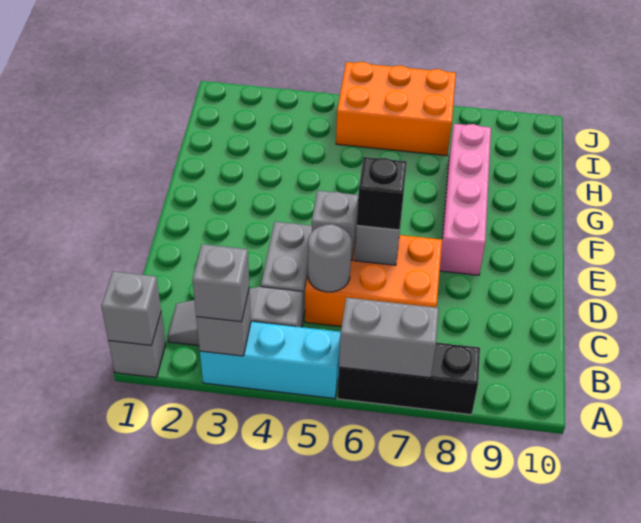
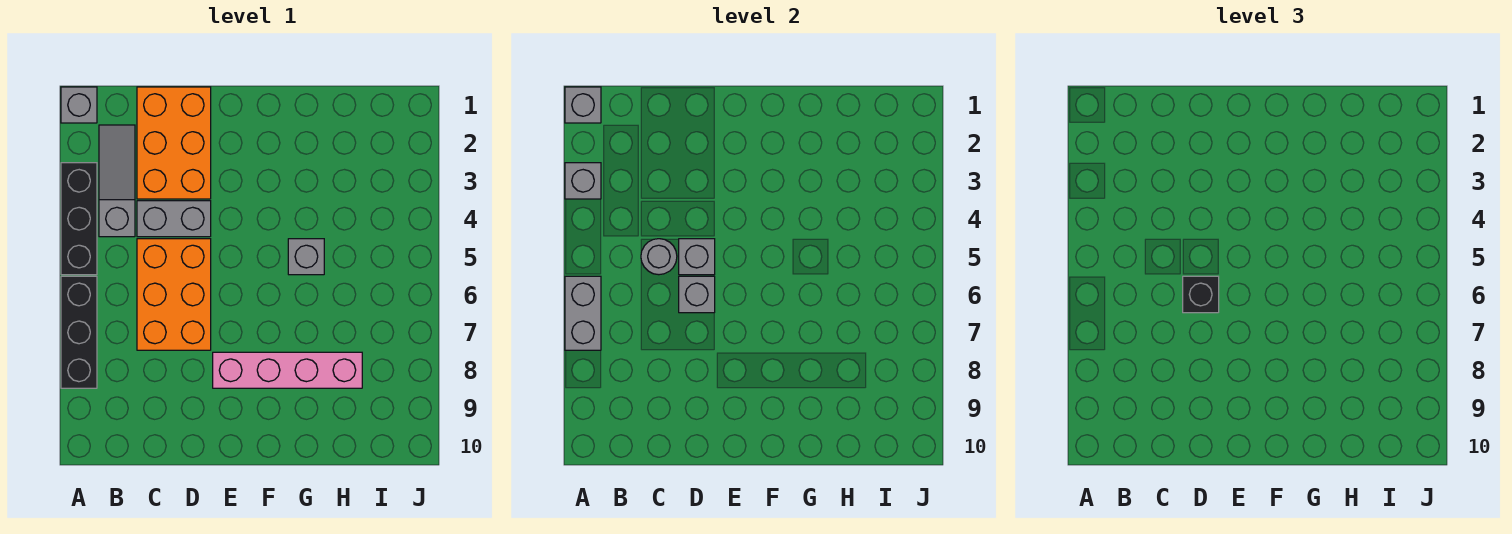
cyan 1x3 brick [200,322,341,399] -> black 1x3 brick [61,163,97,275]
grey 1x1 brick [192,244,249,322] -> grey 1x1 brick moved to [288,239,324,275]
orange 2x3 brick [336,62,456,156] -> orange 2x3 brick moved to [137,87,211,199]

